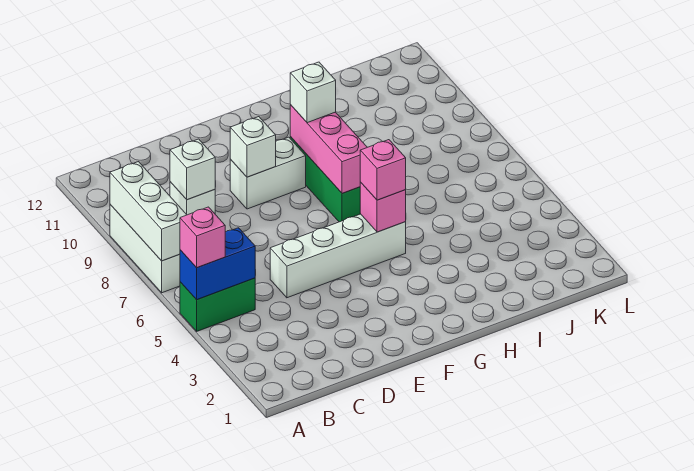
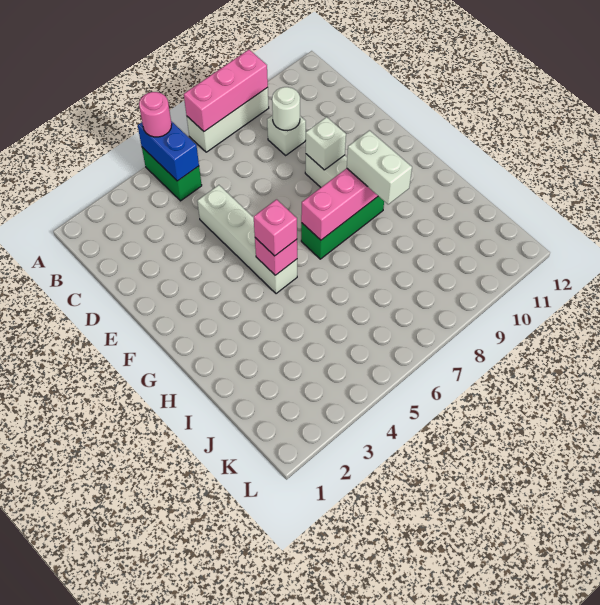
pink 1x1 brick [180,207,225,268] -> pink 1x1 round brick [139,92,172,137]
white 1x3 brick [110,162,187,261] -> pink 1x3 brick [184,50,268,132]
white 1x1 brick [170,139,215,200] -> white 1x1 round brick [272,87,300,131]
white 1x1 brick [290,62,336,123] -> white 1x2 brick [347,130,412,204]

